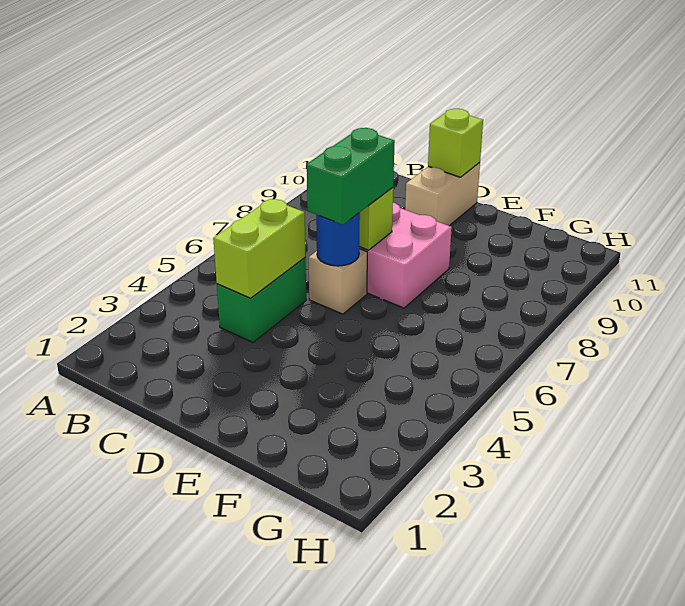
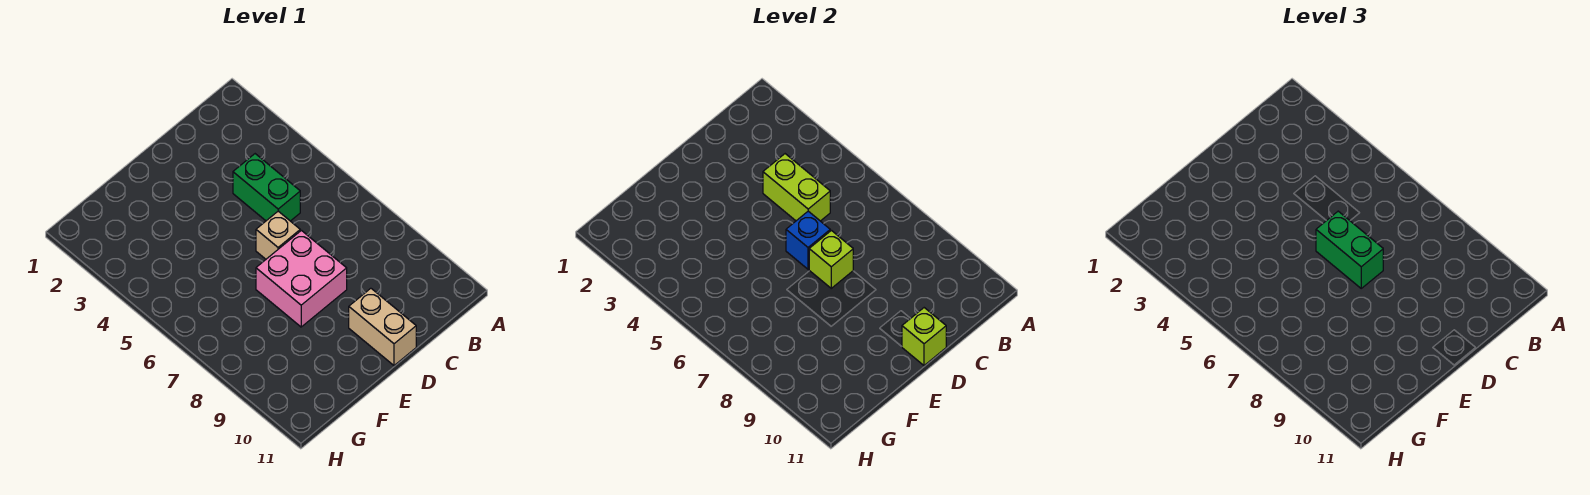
blue 1x1 round brick [316,212,360,266] -> blue 1x1 brick [786,211,830,269]

